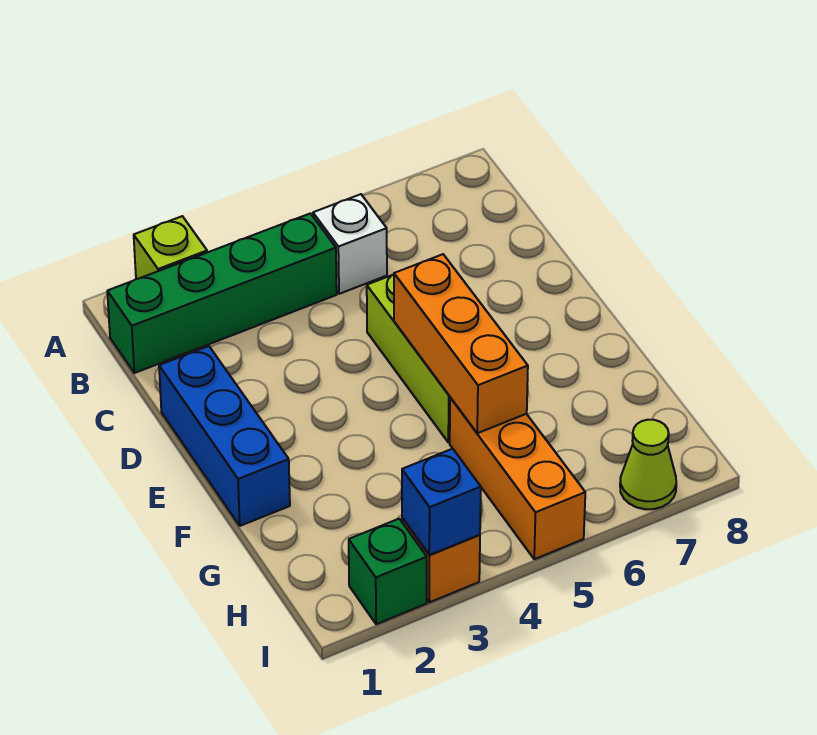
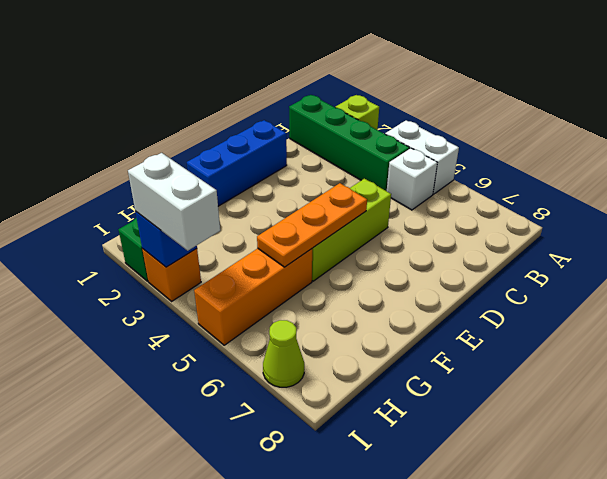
none -> white 1x2 brick [385,120,459,194]
orange 1x3 brick [394,254,528,433] -> orange 1x3 plate [257,183,367,267]
none -> white 1x2 brick [128,153,220,251]

